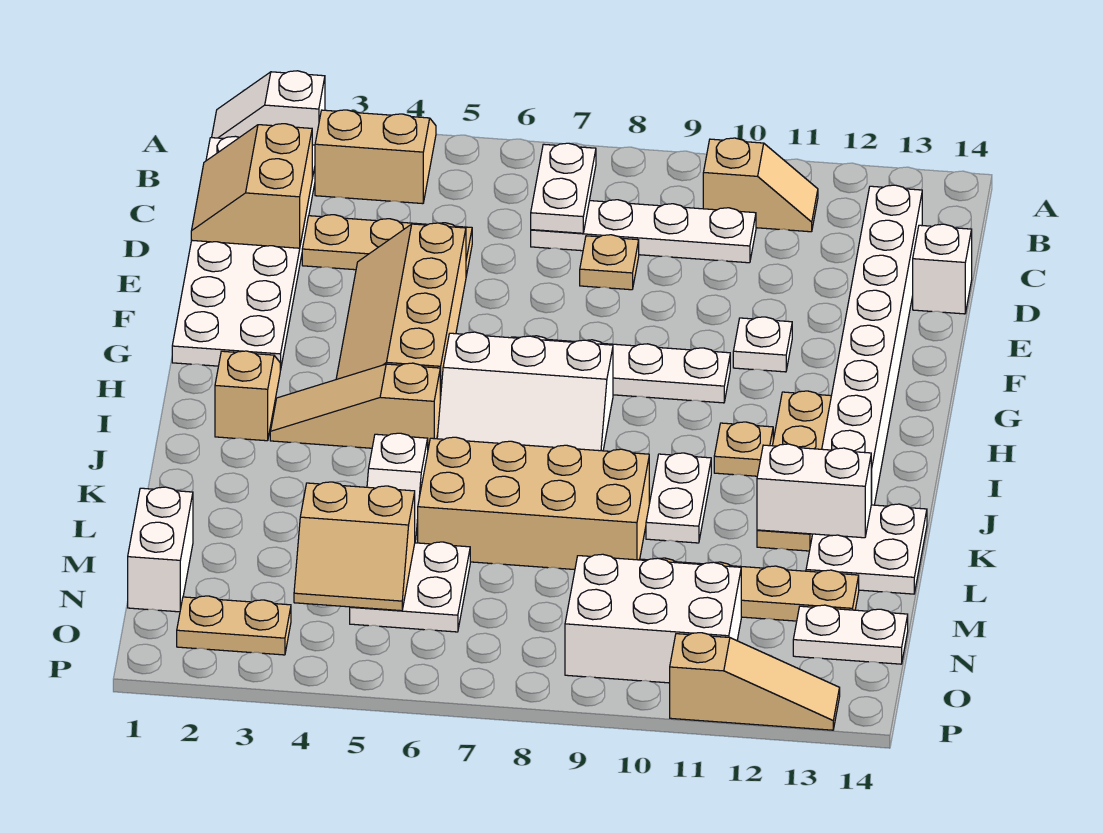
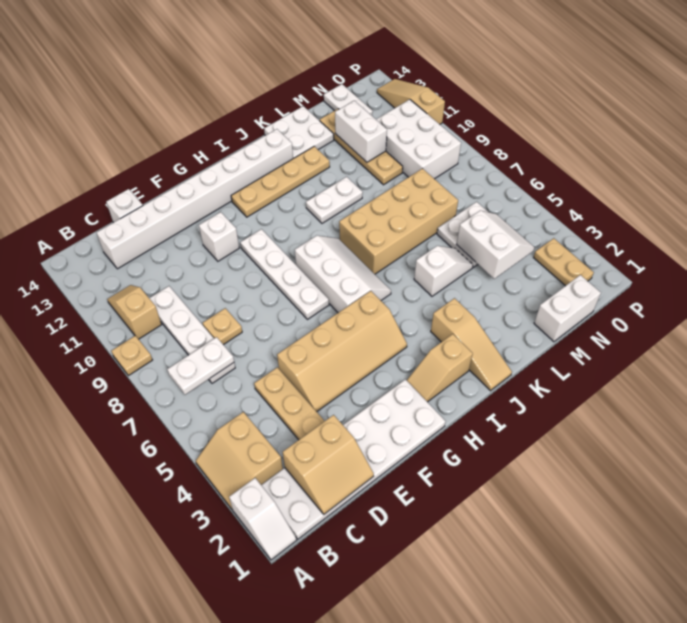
white 1x1 plate [733,317,792,372] -> white 1x1 brick [199,212,239,261]
tan 1x3 slope [270,363,440,448] -> tan 1x3 slope moved to [431,298,512,391]
tan 1x1 plate [714,422,773,476] -> tan 1x1 plate moved to [112,336,152,376]
tan 2x4 brick [418,437,649,570] -> tan 2x4 brick turned to [339,168,458,274]
white 1x2 brick [757,444,871,538] -> white 1x2 brick moved to [335,101,387,162]
tan 2x2 slope [294,482,415,611] -> white 2x2 slope [456,210,534,279]

